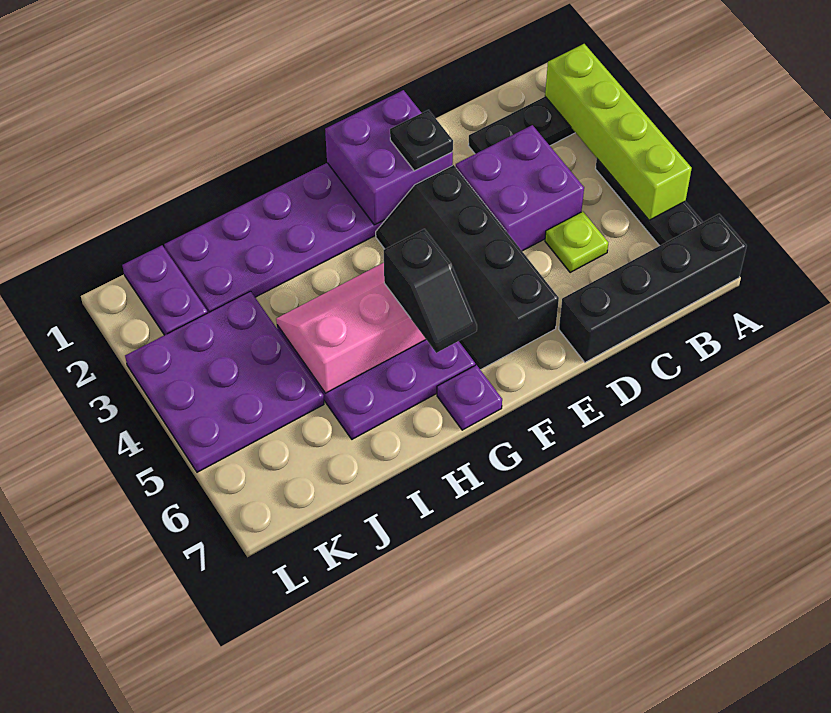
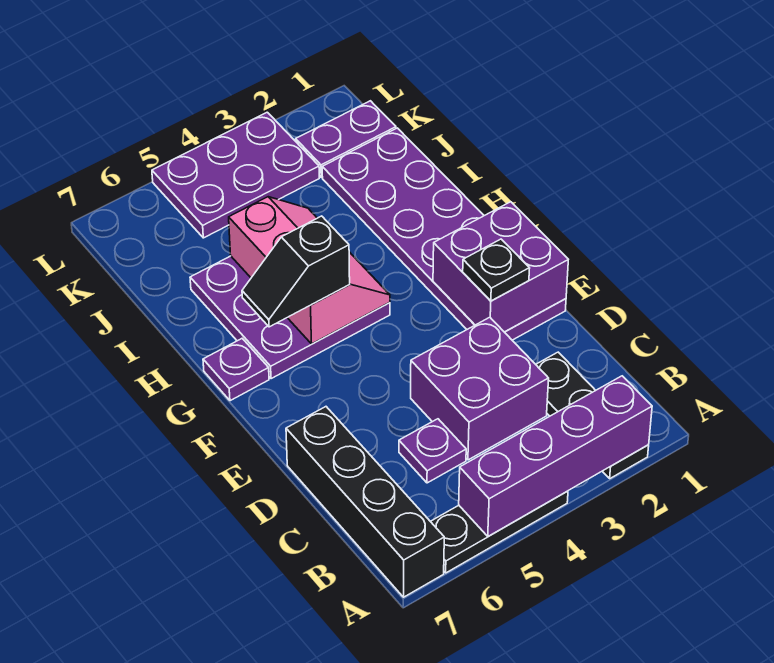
lime 1x4 brick [545,44,692,220] -> purple 1x4 brick [459,376,652,536]
lime 1x1 plate [545,212,608,273] -> purple 1x1 plate [399,419,466,483]
black 2x4 slope [376,165,559,370] -> none
purple 3x3 plate [125,291,324,472] -> purple 2x3 plate [152,112,319,238]

